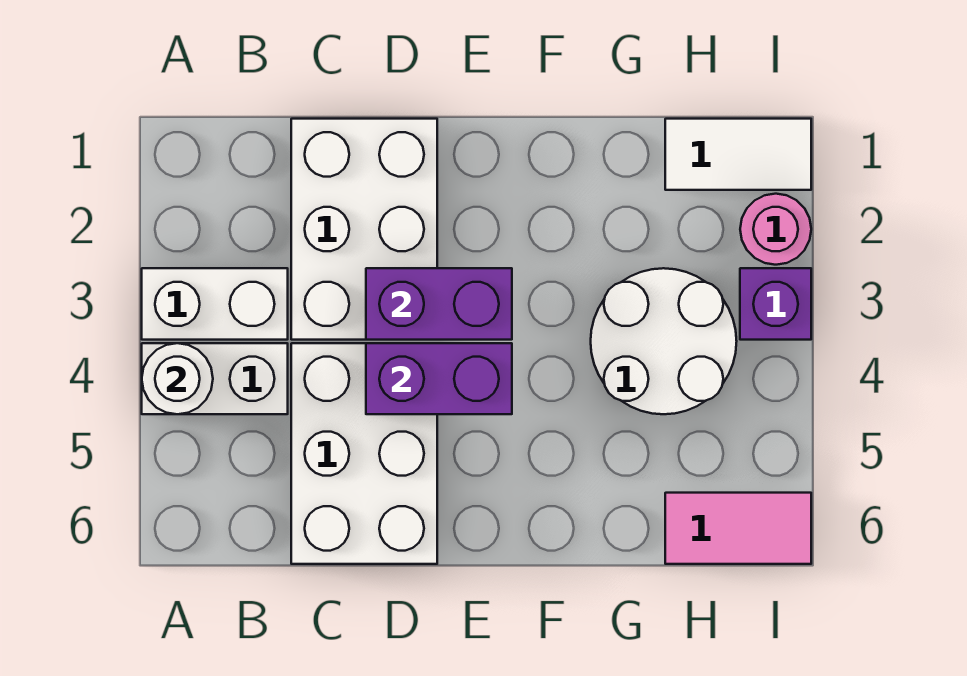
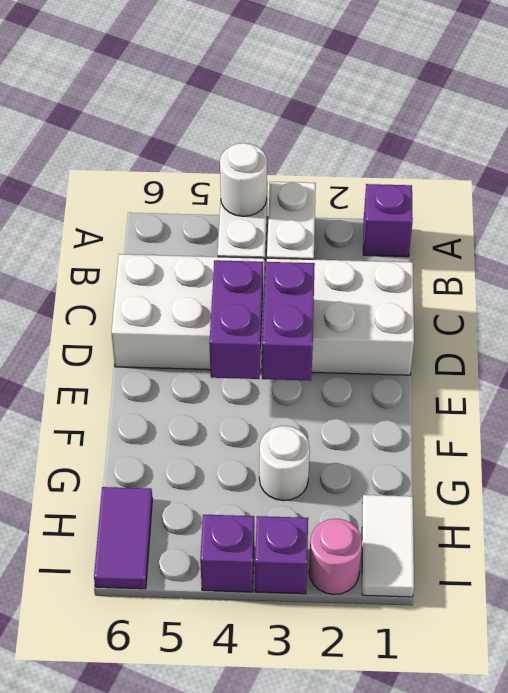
none -> purple 1x1 brick [363,184,413,257]
white 2x2 round brick [591,268,737,414] -> white 1x1 round brick [259,426,310,501]
pink 1x2 tile [665,493,811,564] -> purple 1x2 tile [94,487,152,589]
none -> purple 1x1 brick [200,515,254,592]

